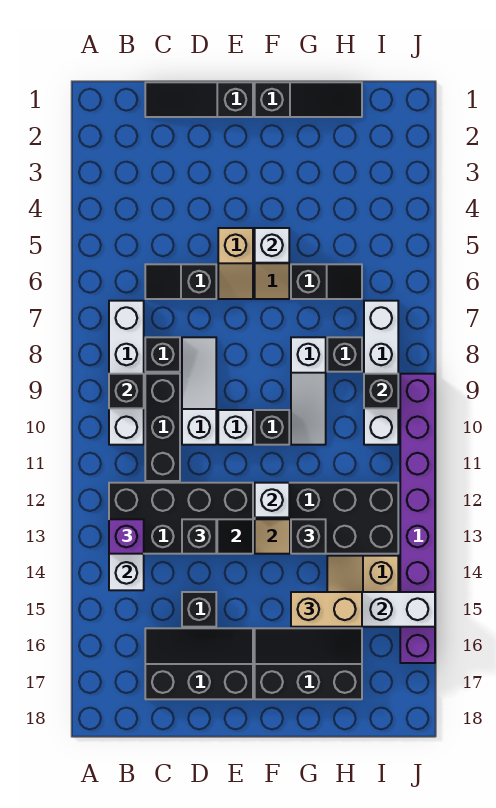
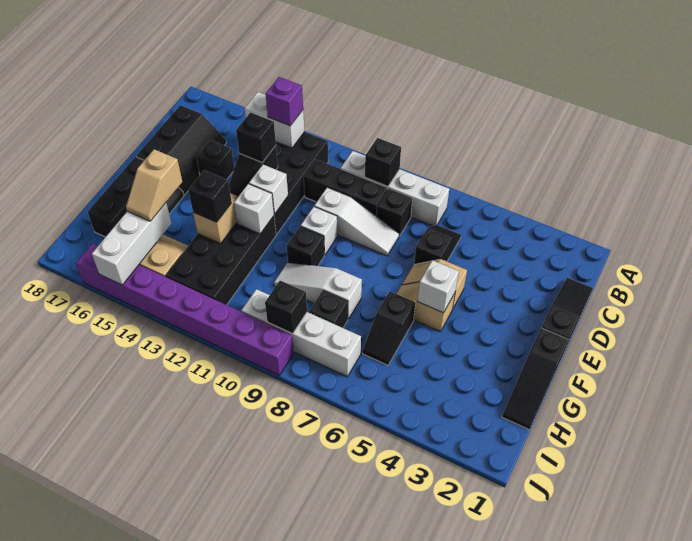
none -> white 1x1 brick [249,165,288,214]
tan 1x2 brick [291,592,362,627] -> tan 1x2 slope [126,149,182,221]

